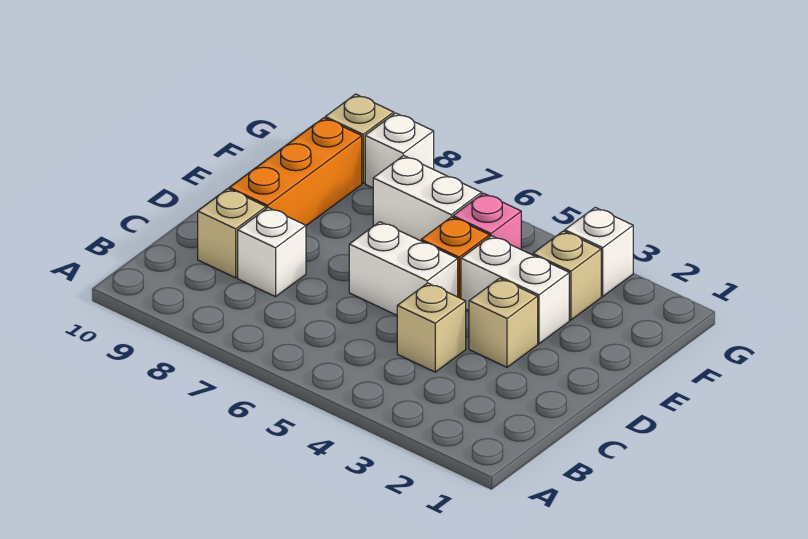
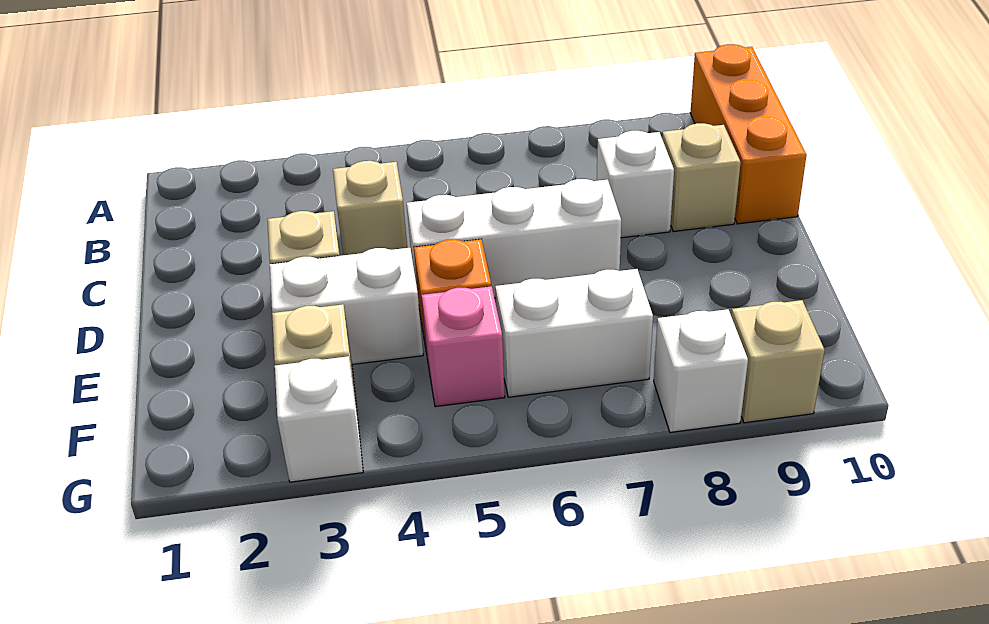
white 1x2 brick [349,222,458,315] -> white 1x3 brick [407,179,621,302]
orange 1x3 brick [230,118,362,226] -> orange 1x3 brick moved to [690,44,807,224]

